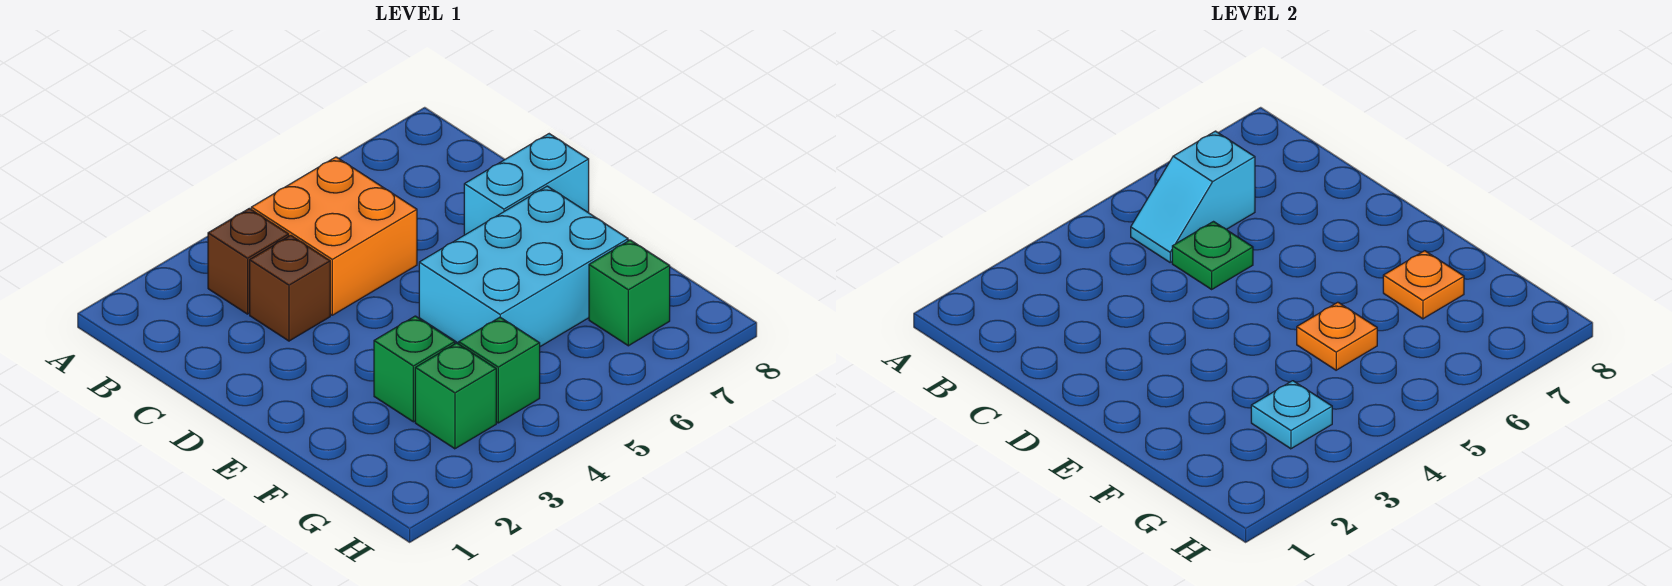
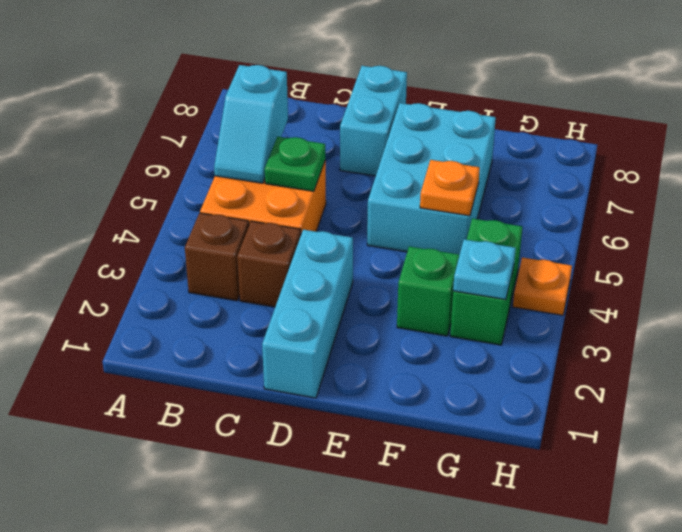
none -> cyan 1x3 brick [262,230,353,398]
orange 1x1 plate [1383,251,1464,319] -> orange 1x1 plate moved to [513,258,572,315]
green 1x1 brick [589,240,670,346] -> none

